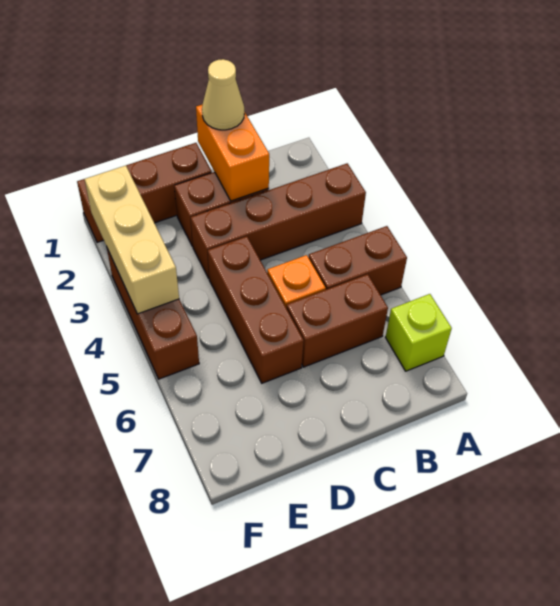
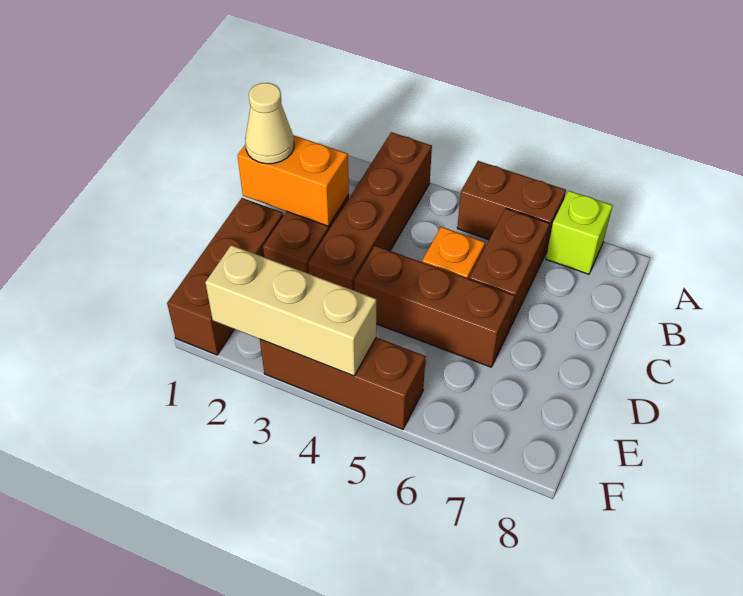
brown 1x2 brick [309,226,407,295] -> brown 1x2 brick turned to [457,161,566,258]

